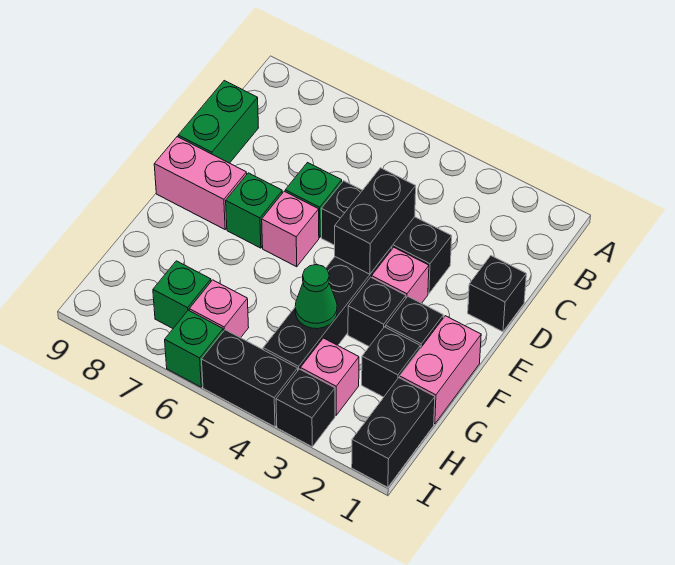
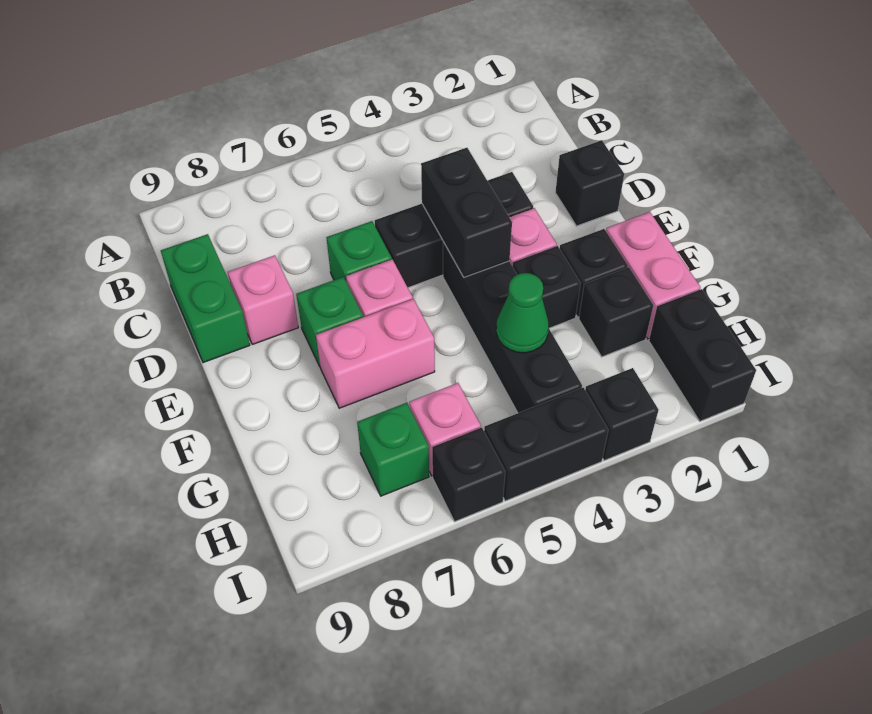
pink 1x2 brick [154,137,247,229] -> pink 1x2 brick moved to [316,299,435,408]
pink 1x1 brick [300,338,359,415] -> pink 1x1 brick moved to [228,255,298,344]
green 1x1 brick [165,310,223,387] -> black 1x1 brick [432,428,505,522]

